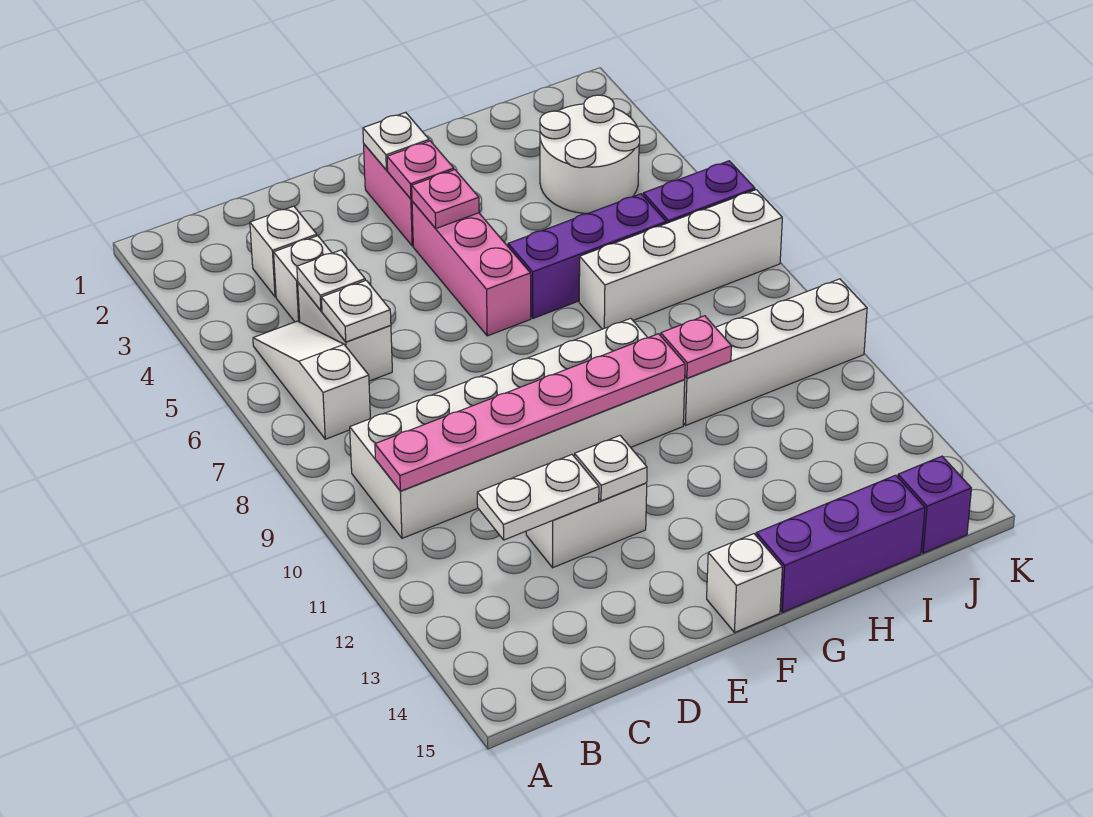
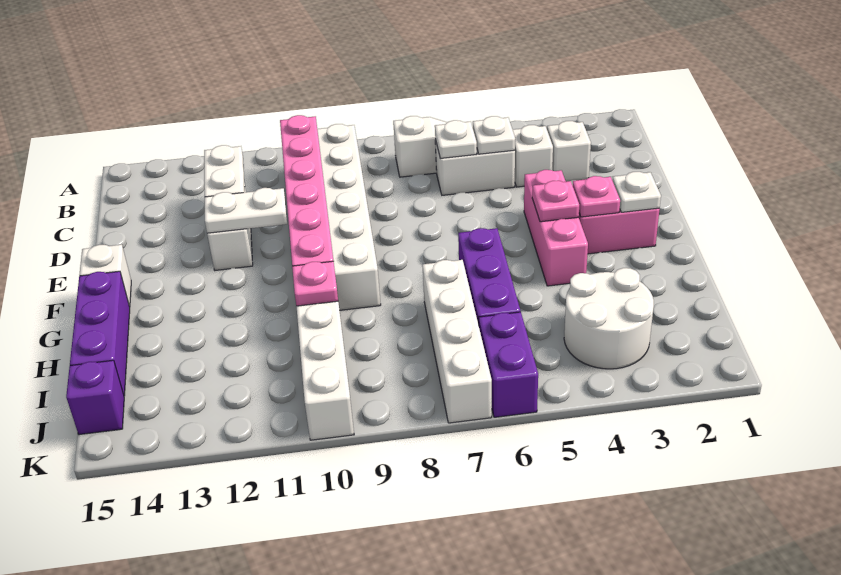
white 1x1 plate [575,436,647,501] -> white 1x2 plate [205,188,287,234]
pink 1x3 brick [412,201,531,336] -> pink 1x3 brick turned to [524,170,588,286]

